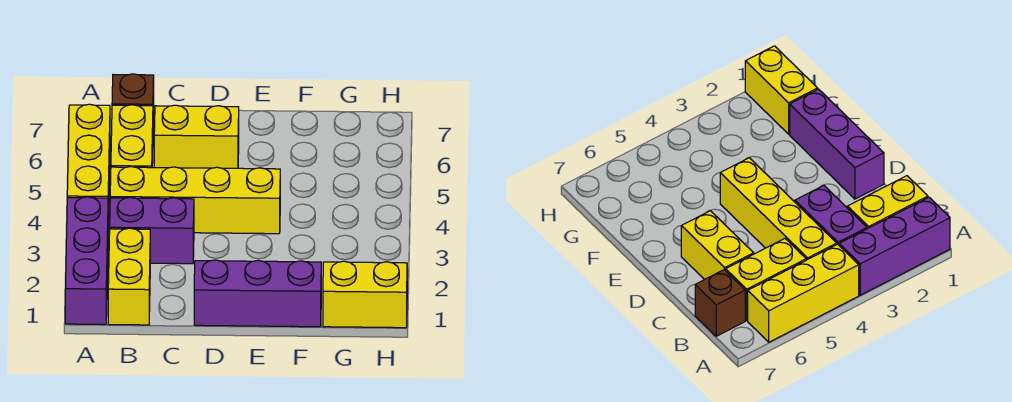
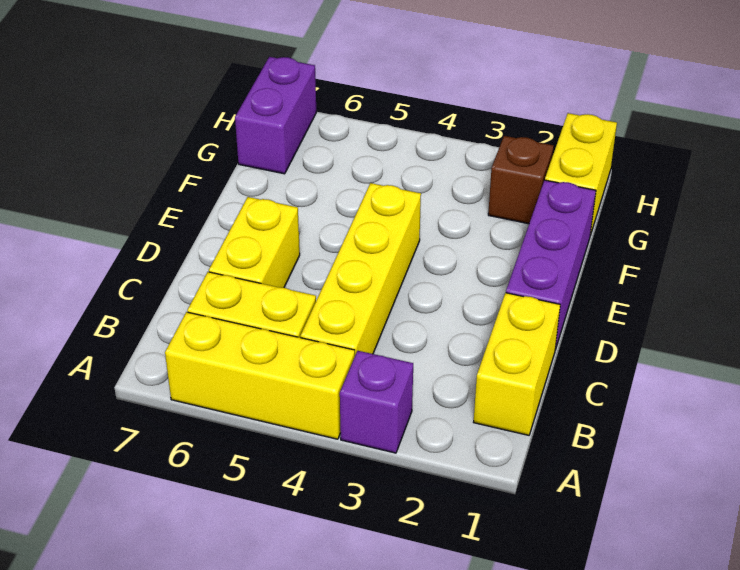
purple 1x3 brick [65,197,108,324] -> purple 1x1 brick [340,351,413,453]
yellow 1x2 brick [108,228,150,325] -> yellow 1x2 brick turned to [474,293,560,435]
purple 1x2 brick [110,197,194,264] -> purple 1x2 brick moved to [235,57,316,174]
brown 1x1 brick [112,74,154,114] -> brown 1x1 brick moved to [488,136,554,224]

